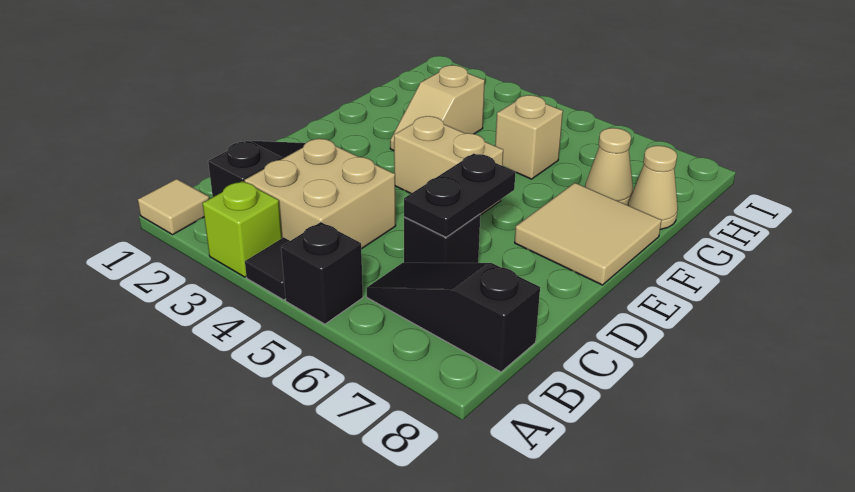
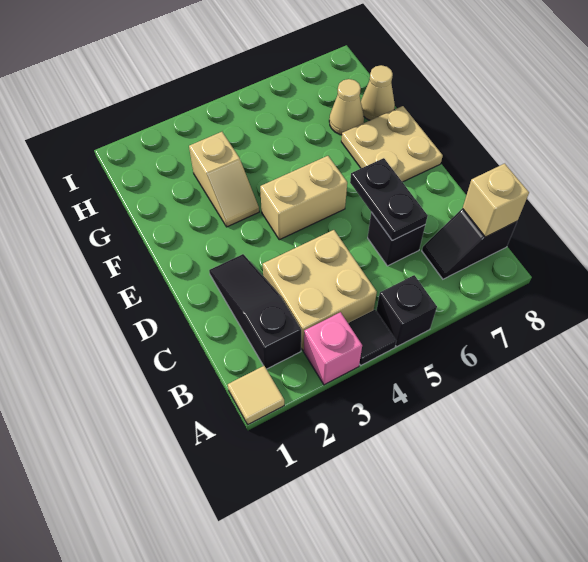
lime 1x1 brick [203,181,282,277] -> pink 1x1 brick [304,312,362,385]
black 1x3 slope [367,263,540,372] -> black 1x2 slope [422,209,517,279]
tan 2x2 tile [515,183,662,285] -> tan 2x2 plate [341,106,443,182]
tan 1x1 brick [495,95,563,179] -> tan 1x1 brick moved to [463,163,529,237]

